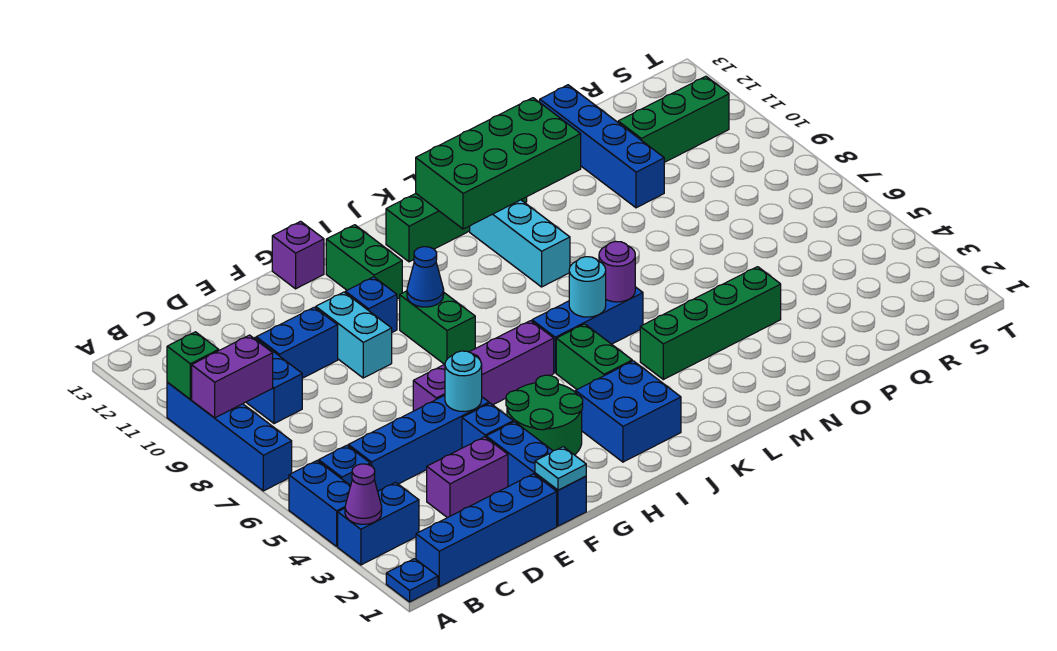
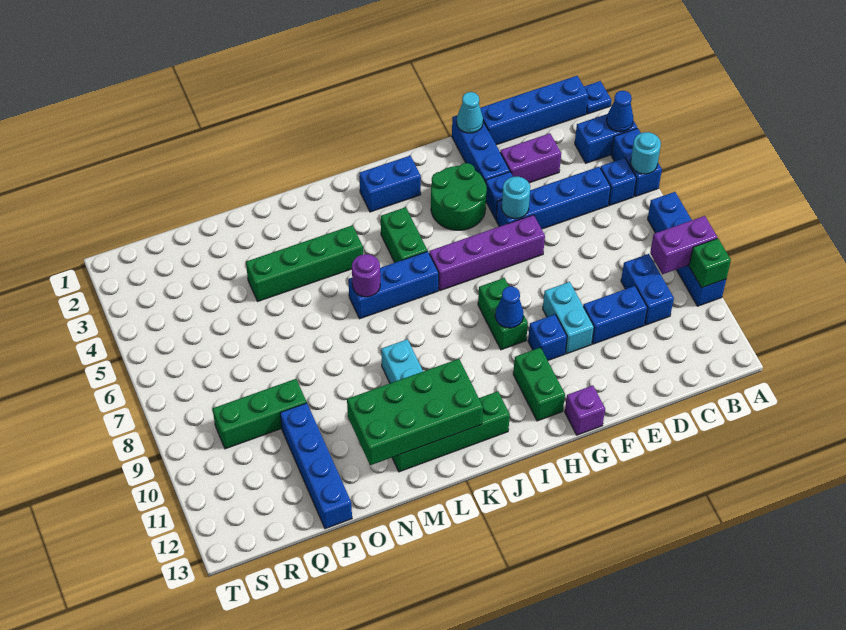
purple 1x1 cone [345,464,382,524] -> blue 1x1 cone [607,91,633,132]
cyan 1x1 plate [535,447,586,490] -> cyan 1x1 cone [457,92,483,133]
blue 2x2 brick [575,361,681,462] -> blue 1x2 brick [359,156,421,212]
cyan 1x1 round brick [569,257,606,317] -> cyan 1x1 round brick moved to [631,132,661,174]
green 1x3 brick [618,76,729,163] -> green 1x3 brick moved to [213,379,307,449]

